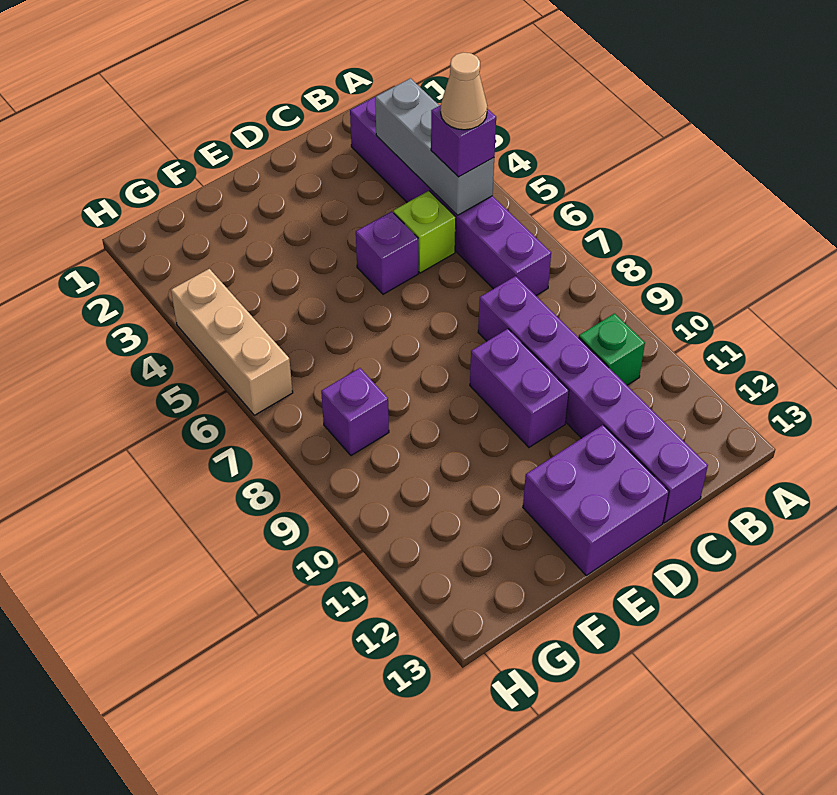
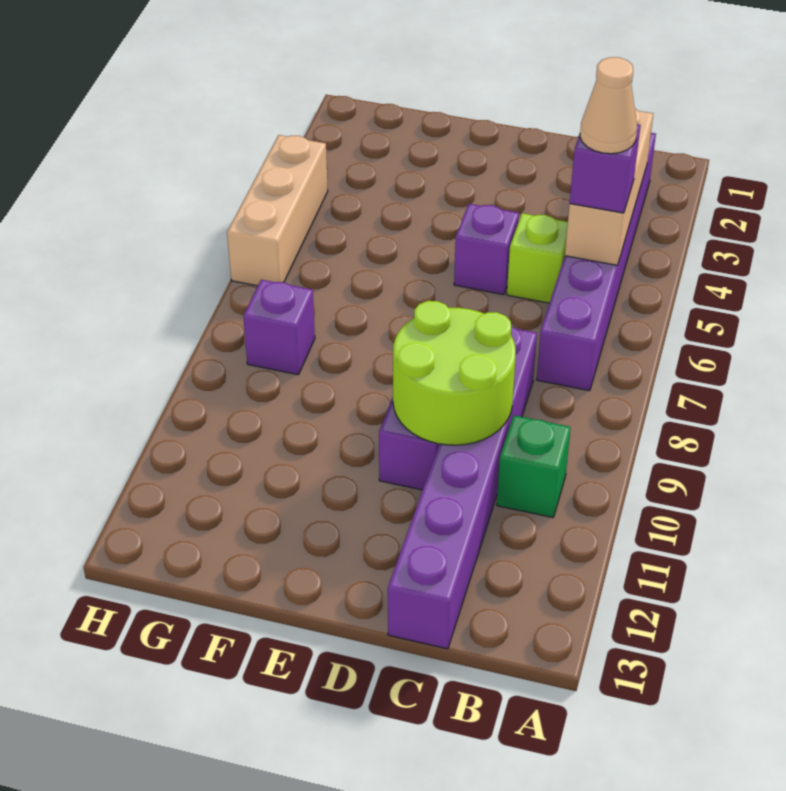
grey 1x3 brick [375,78,494,215] -> tan 1x3 brick [565,108,653,265]
none -> lime 2x2 round brick [393,301,516,445]
purple 2x2 brick [523,425,669,575] -> none

